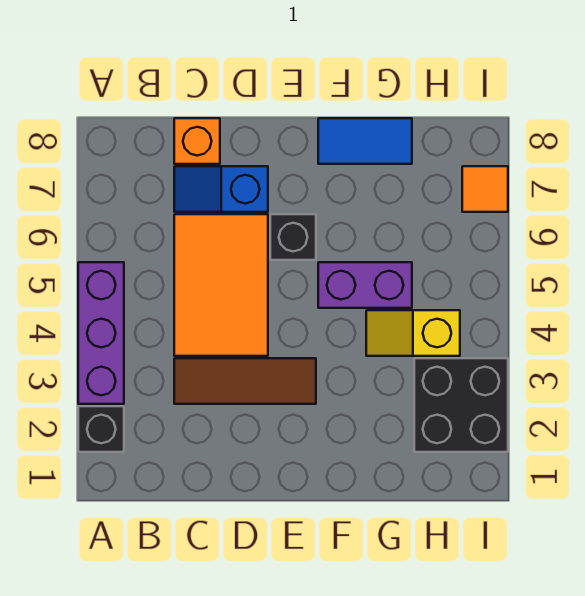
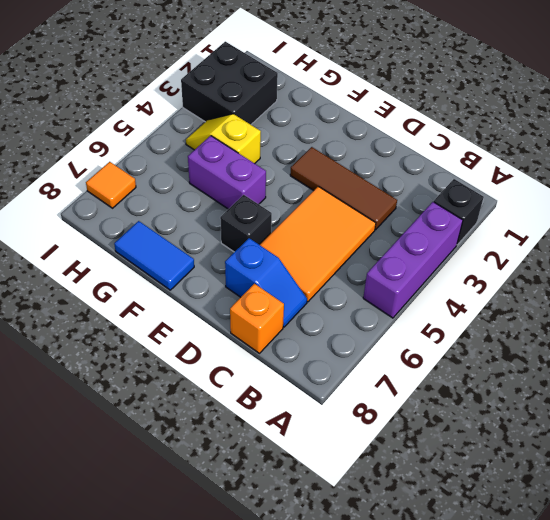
yellow 1x2 slope [366,310,460,356] -> yellow 1x2 slope turned to [186,114,261,163]

